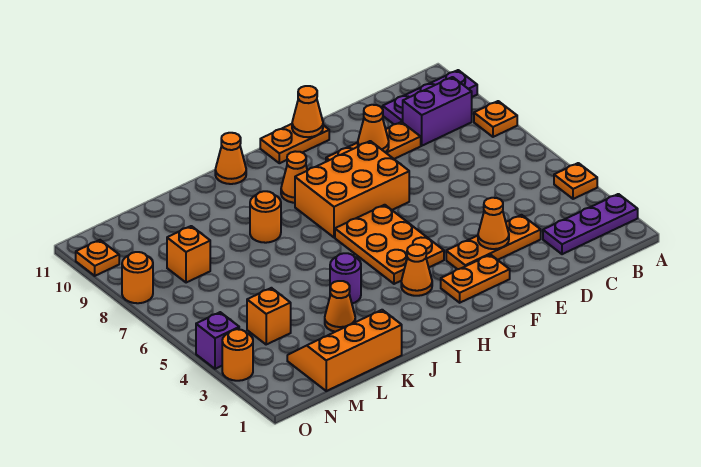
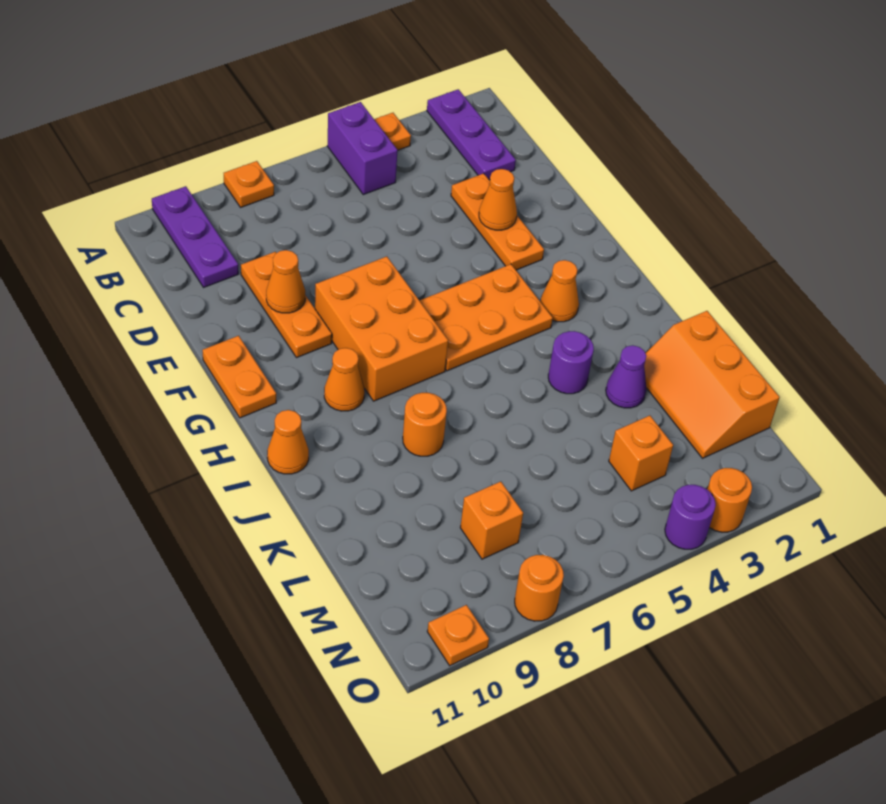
purple 1x2 brick [403,77,472,146] -> purple 1x2 brick moved to [327,102,398,195]
orange 1x2 plate [441,255,510,303] -> none
orange 1x1 cone [292,86,323,137] -> none
orange 1x1 cone [325,281,355,332] -> purple 1x1 cone [606,345,647,408]
purple 1x1 brick [196,312,239,369] -> purple 1x1 round brick [665,485,716,549]

